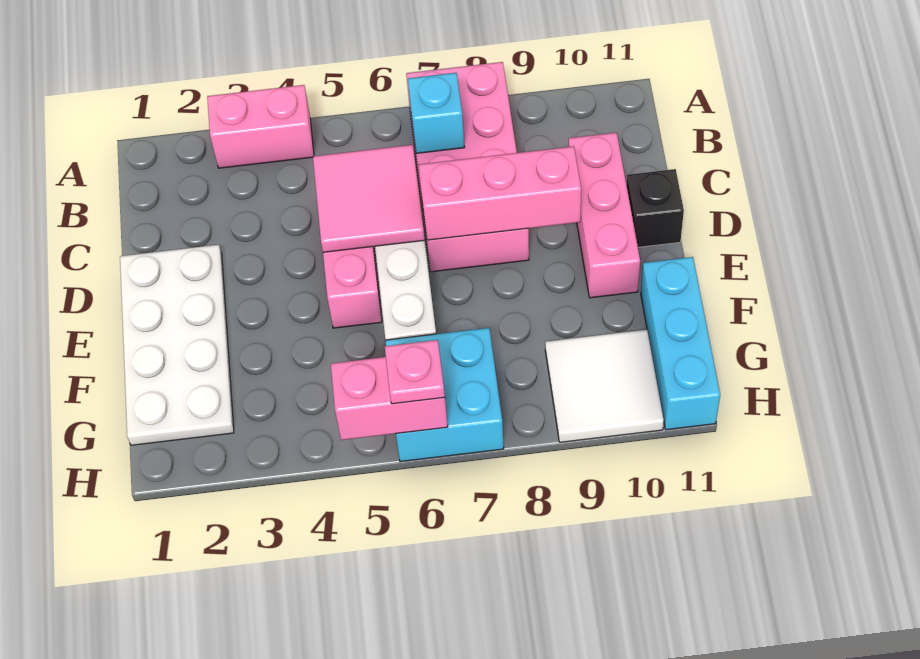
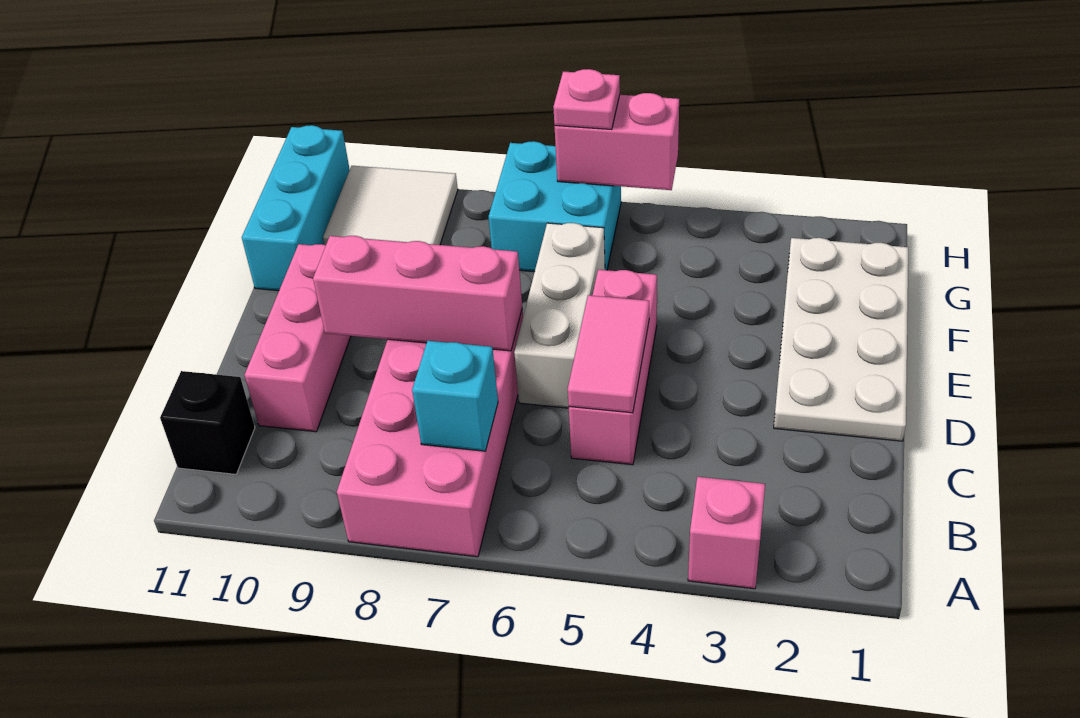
pink 1x2 brick [207,85,314,168] -> pink 1x1 brick [688,477,765,589]
pink 2x2 tile [313,145,424,252] -> pink 1x2 tile [568,295,649,413]
black 1x1 brick [626,169,684,247] -> black 1x1 brick moved to [160,371,255,474]

